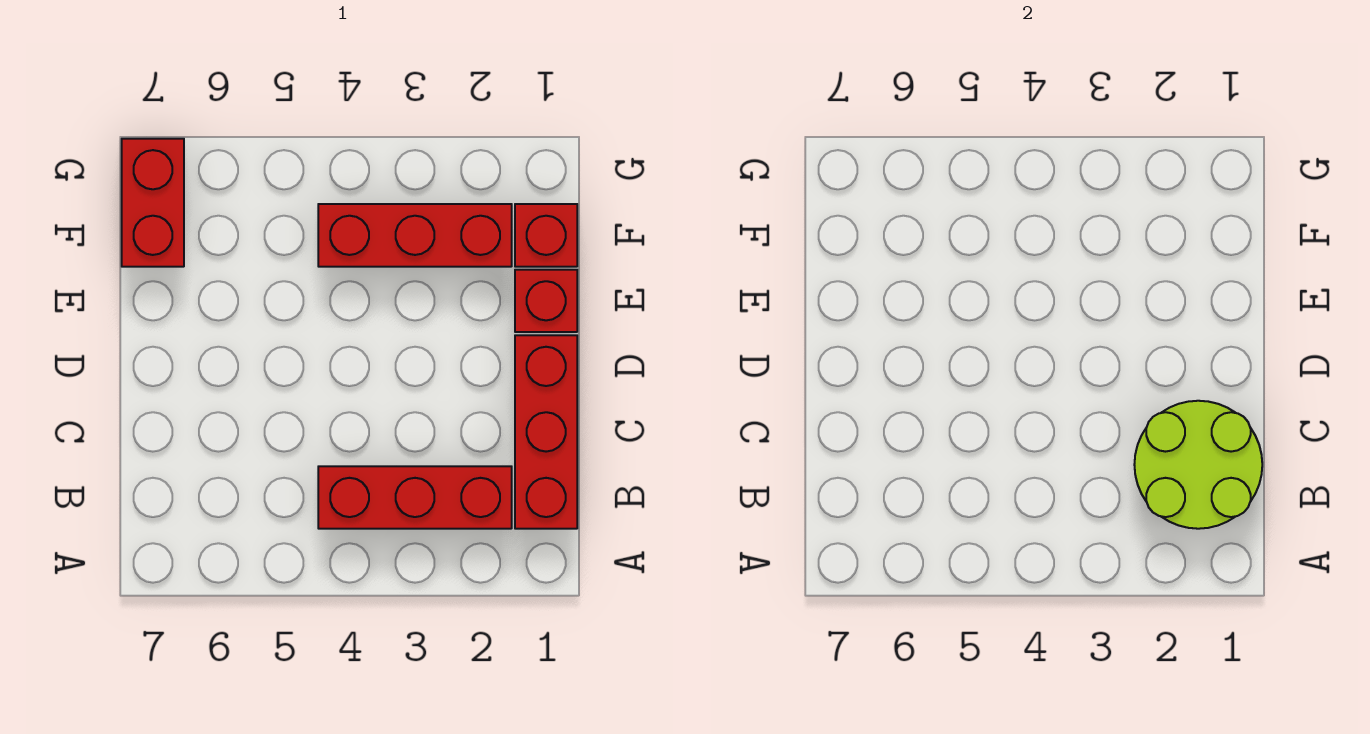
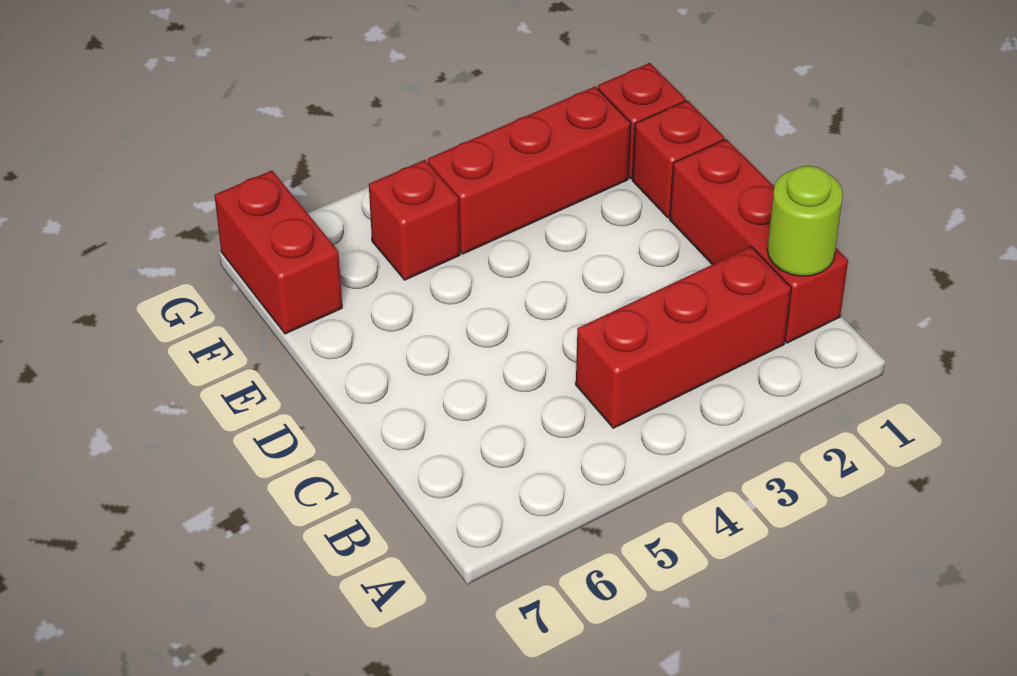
lime 2x2 round brick [1134,401,1262,529] -> lime 1x1 round brick [767,166,843,276]
none -> red 1x1 brick [369,160,460,280]

